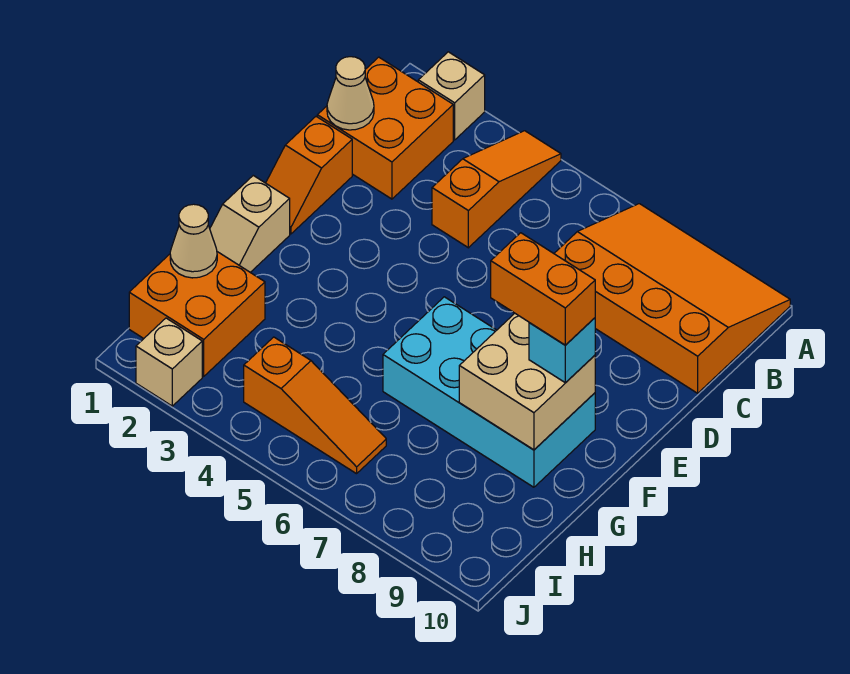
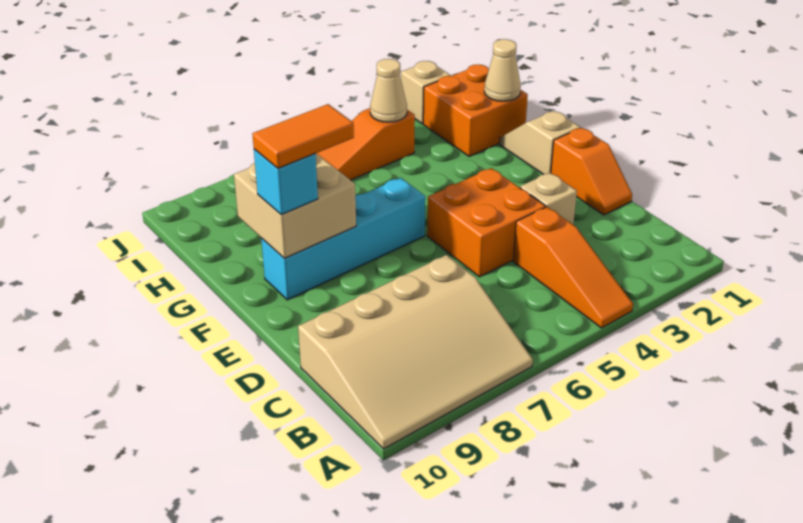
tan 1x1 brick [418,52,485,140] -> tan 1x1 brick moved to [520,173,577,224]
orange 3x4 slope [554,204,790,393] -> tan 3x4 slope [298,255,533,449]
orange 2x2 brick [317,57,453,199] -> orange 2x2 brick moved to [427,168,546,277]
tan 1x1 cone [327,57,374,130] -> tan 1x1 cone moved to [370,59,407,122]
orange 1x2 slope [266,117,352,234] -> orange 1x2 slope turned to [551,128,632,215]
cyan 2x4 brick [383,297,595,487] -> cyan 1x4 brick [261,178,425,300]
orange 1x2 brick [491,233,595,345] -> orange 1x2 tile [252,104,354,168]

